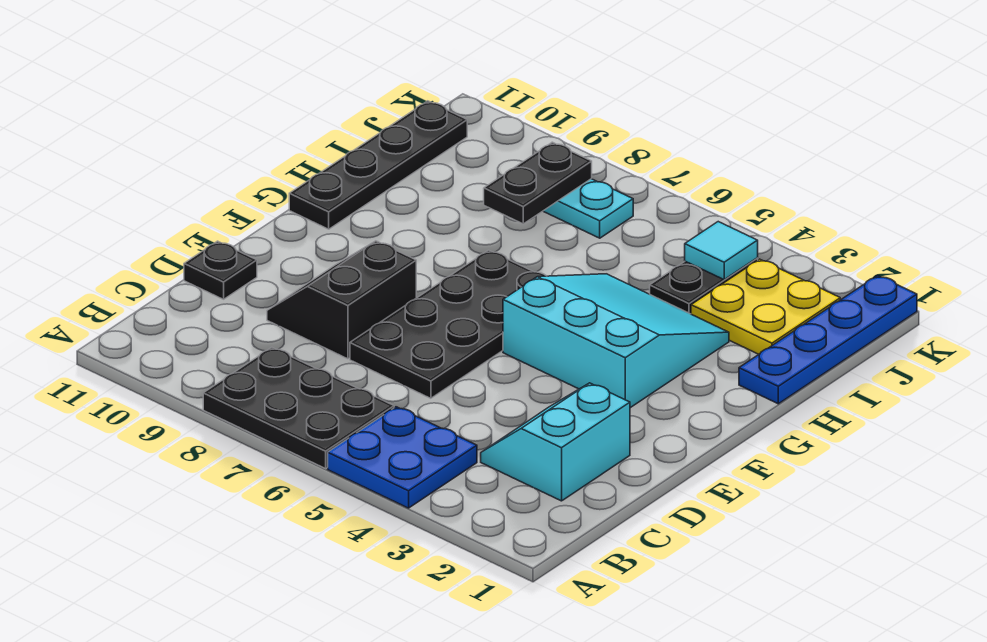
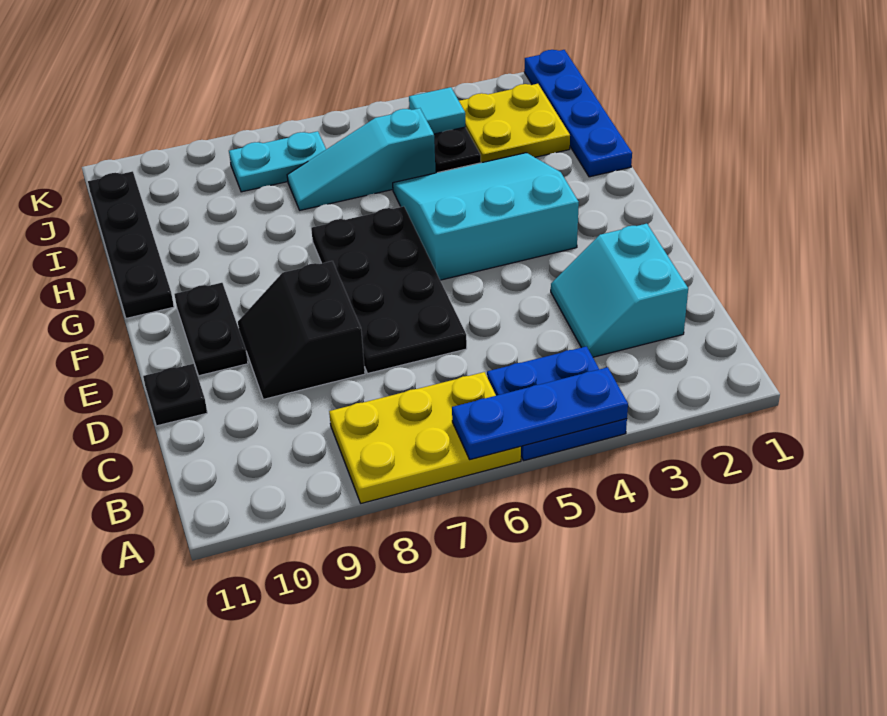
none -> blue 1x3 plate [452,367,628,459]
black 2x3 plate [203,347,394,469] -> yellow 2x3 plate [329,372,521,503]
none -> cyan 1x3 slope [287,108,436,210]
black 1x2 plate [484,142,592,224] -> black 1x2 plate moved to [174,283,248,376]

